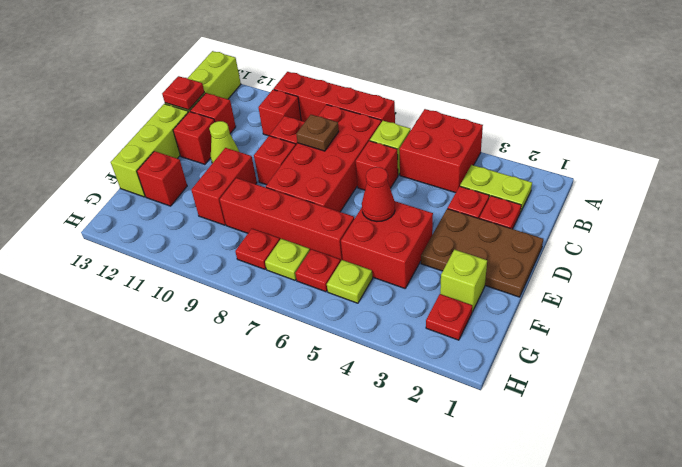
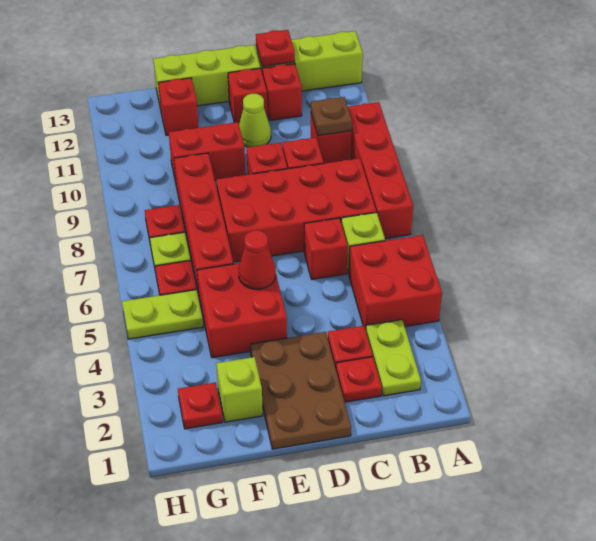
brown 1x1 plate [296,115,339,151] -> brown 1x1 plate moved to [311,97,352,136]
lime 1x1 plate [327,260,373,303] -> lime 1x2 plate [122,290,203,339]

